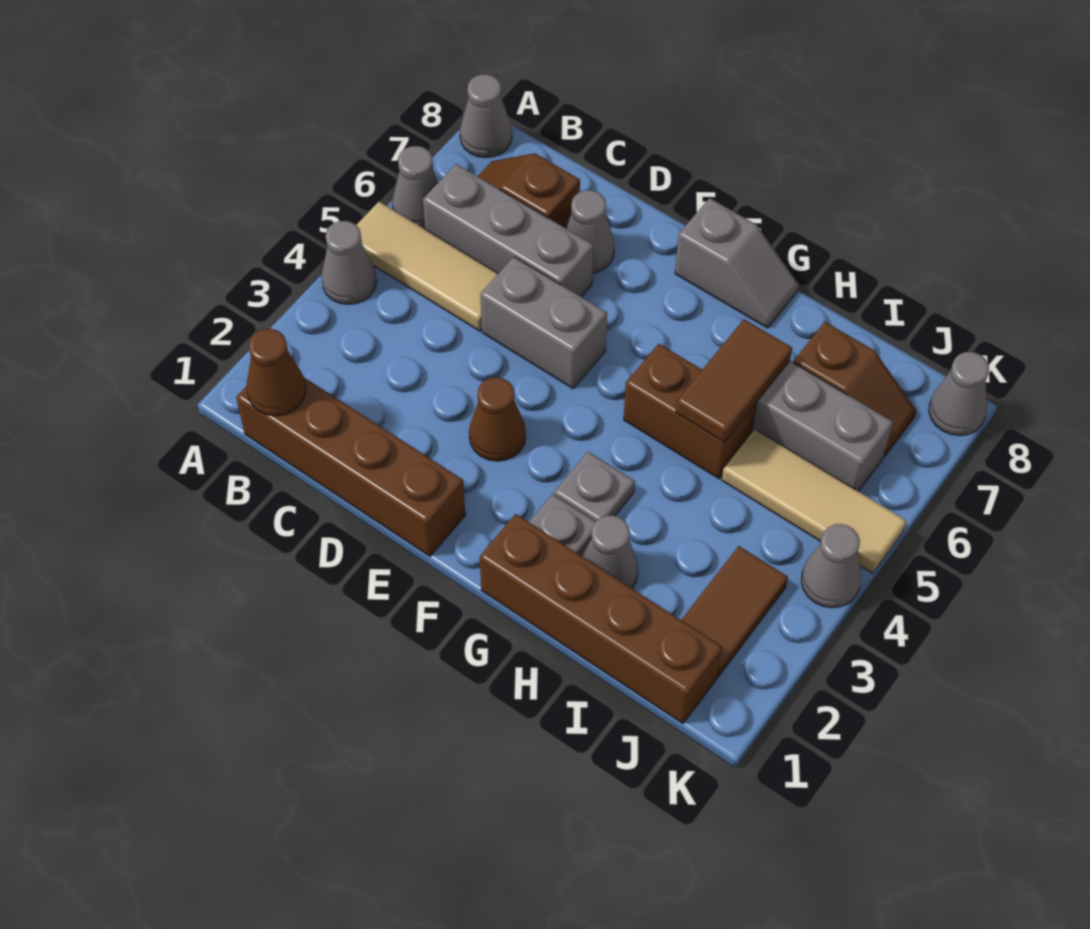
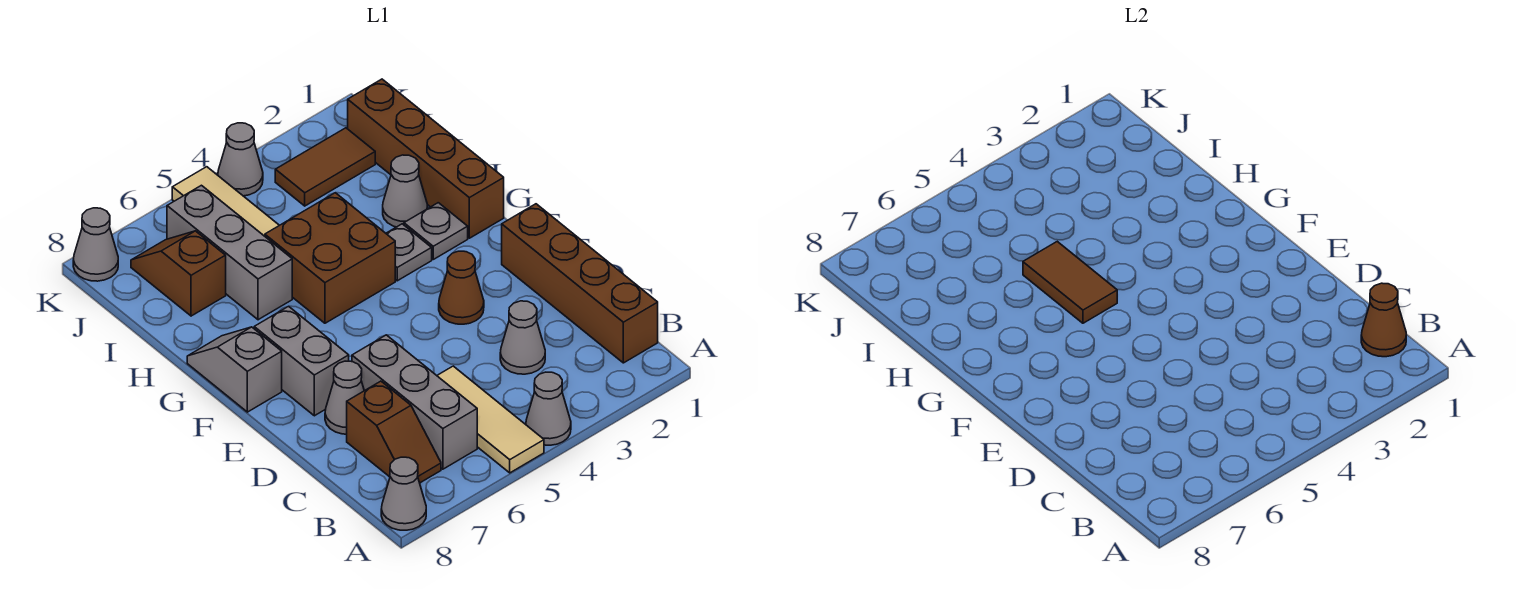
grey 1x1 cone [392,146,438,229] -> grey 1x1 cone moved to [500,301,545,374]
grey 1x2 brick [480,257,607,389] -> grey 1x2 brick moved to [254,306,349,416]
brown 1x2 brick [624,344,757,479] -> brown 2x2 brick [265,193,395,323]
brown 1x2 tile [676,319,792,442] -> brown 1x2 tile turned to [1023,242,1117,323]

